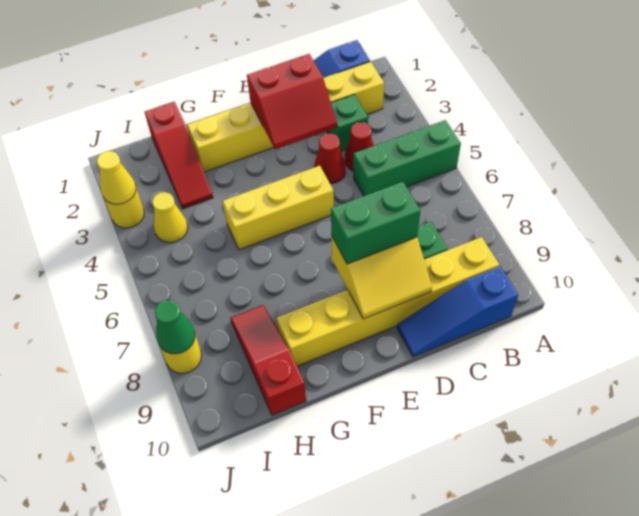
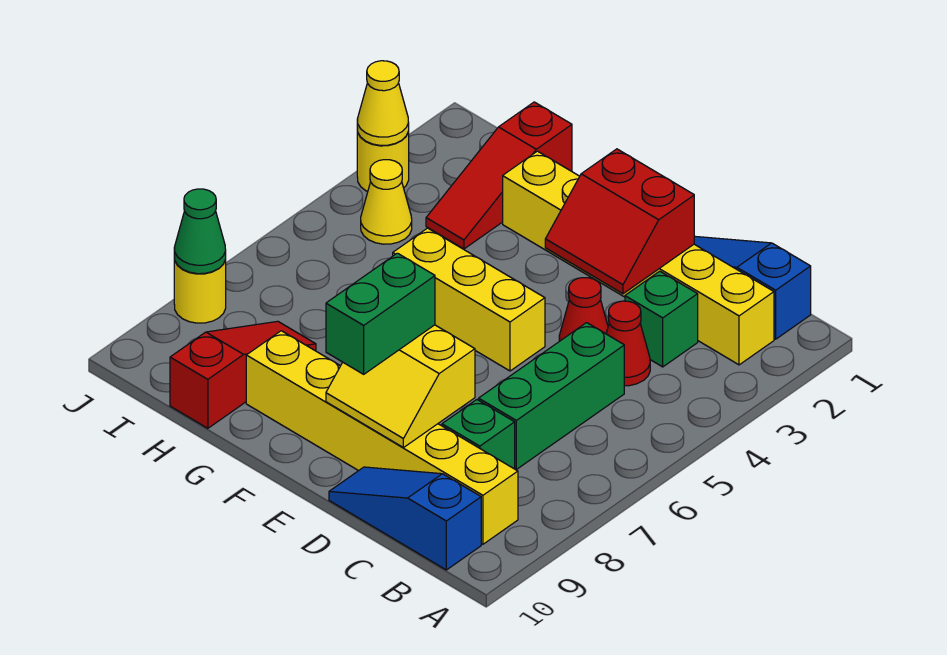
green 1x3 brick [353,120,461,196] -> green 1x3 brick turned to [479,323,624,469]
green 1x2 brick [331,182,420,264] -> green 1x2 brick turned to [326,253,435,374]

